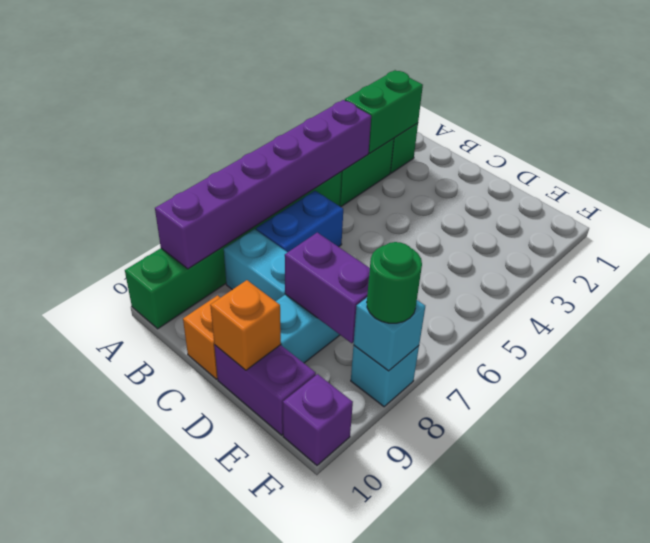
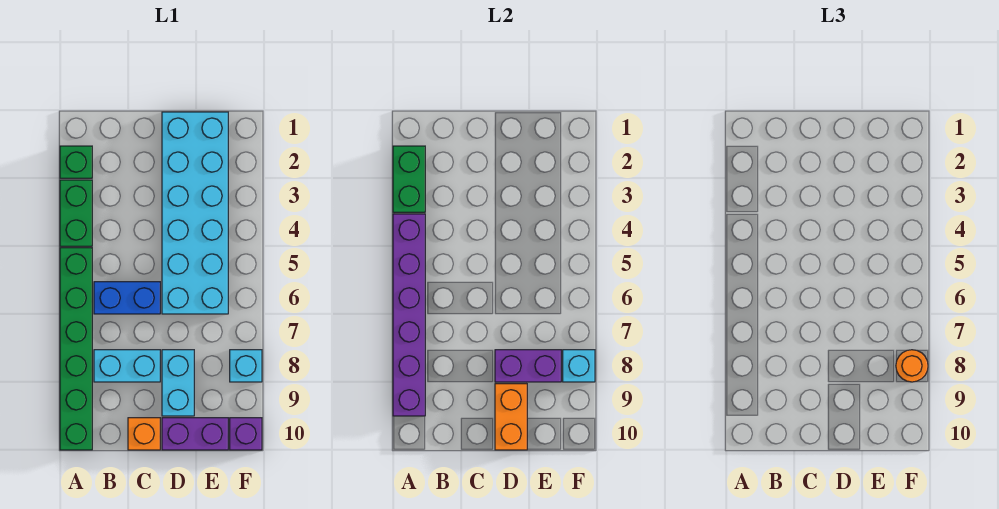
blue 1x2 brick [256,191,343,252] -> blue 1x2 brick turned to [94,282,160,314]
none -> cyan 2x6 brick [162,112,228,314]
orange 1x1 brick [210,280,281,370] -> orange 1x2 brick [495,384,527,450]
green 1x1 round brick [367,242,422,323] -> orange 1x1 round brick [896,350,928,382]

